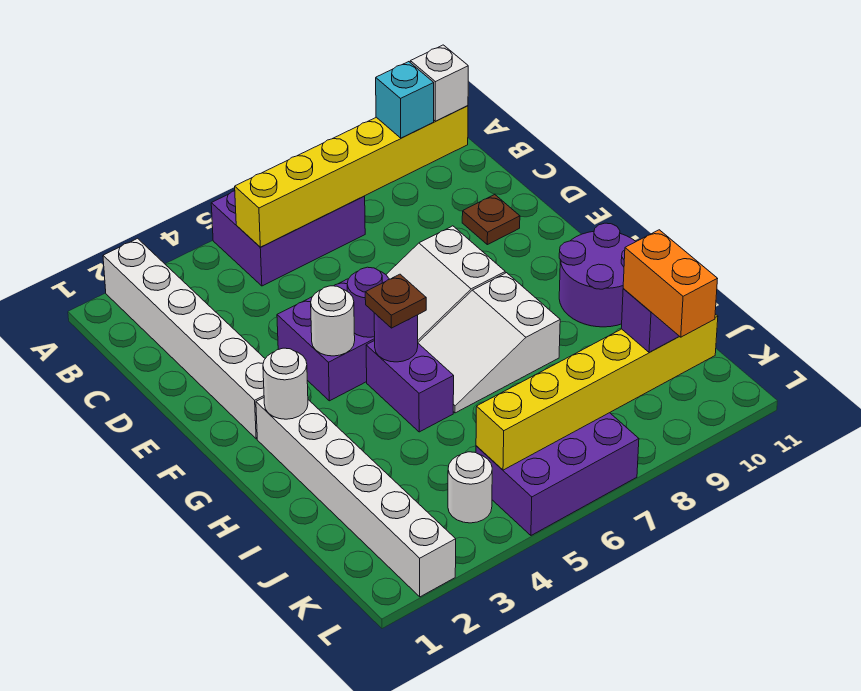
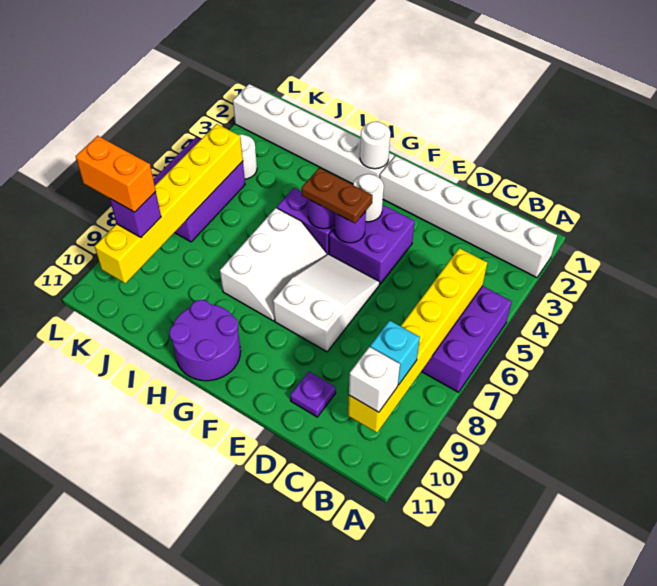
brown 1x1 plate [462,195,520,245] -> purple 1x1 plate [290,372,336,417]
brown 1x1 plate [365,274,426,328] -> brown 1x2 plate [302,168,373,223]
white 2x3 slope [418,273,560,413] -> white 2x3 slope turned to [220,208,327,321]

